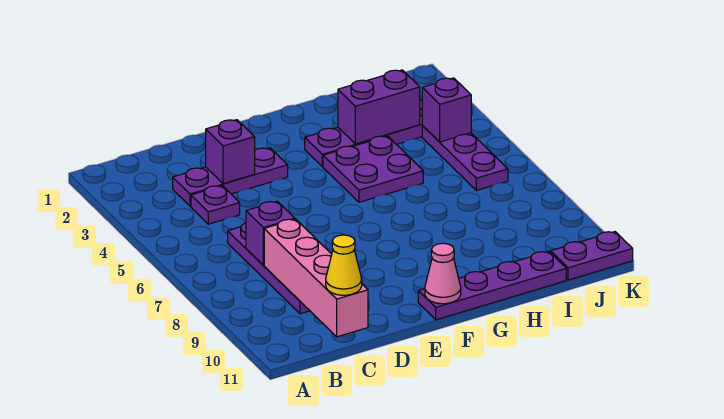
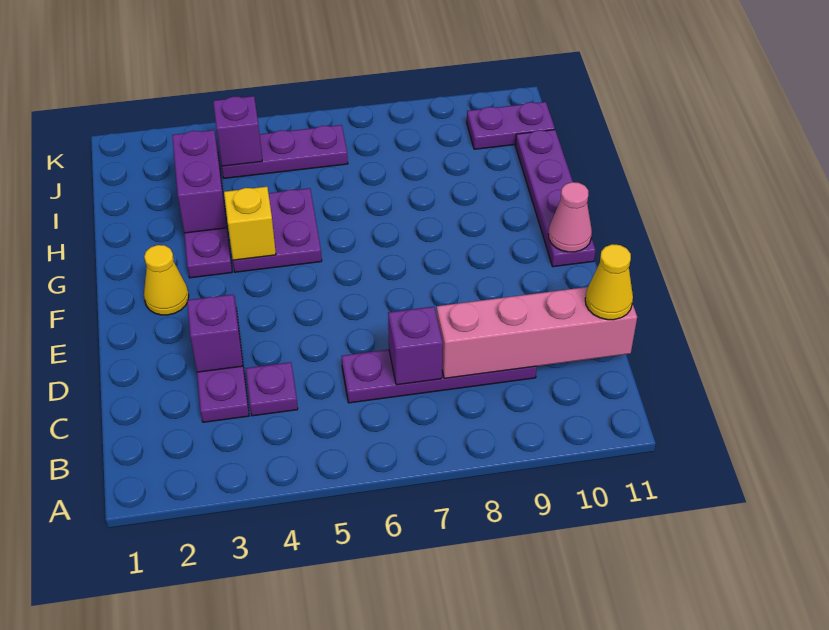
none -> yellow 1x1 cone [144,245,189,315]
none -> yellow 1x1 brick [224,187,276,260]
purple 1x2 plate [551,232,633,280] -> purple 1x2 plate turned to [467,102,555,149]

